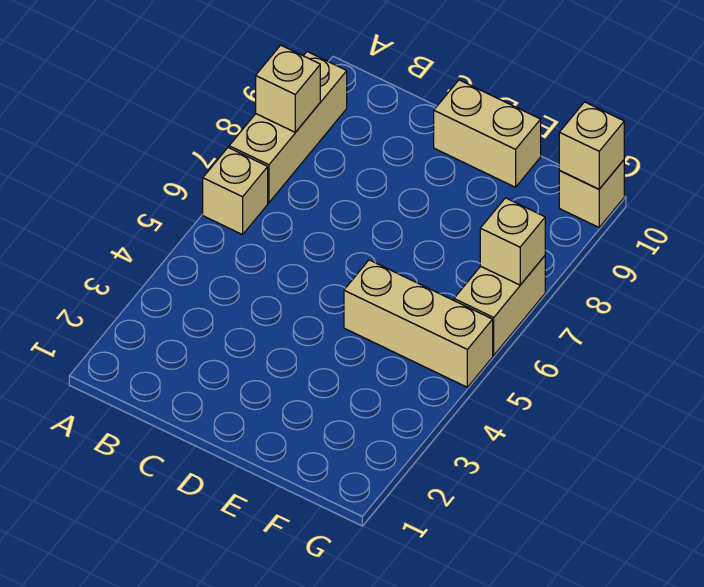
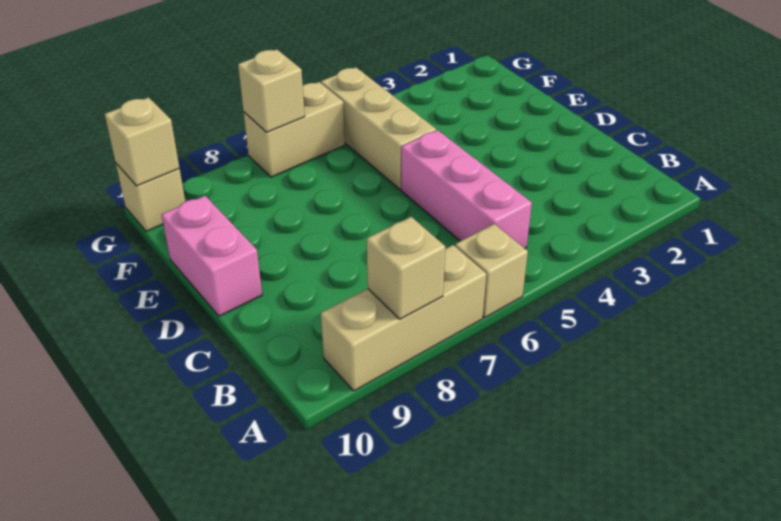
none -> pink 1x3 brick [401,130,532,248]
tan 1x2 brick [434,80,541,187] -> pink 1x2 brick [162,196,262,316]

